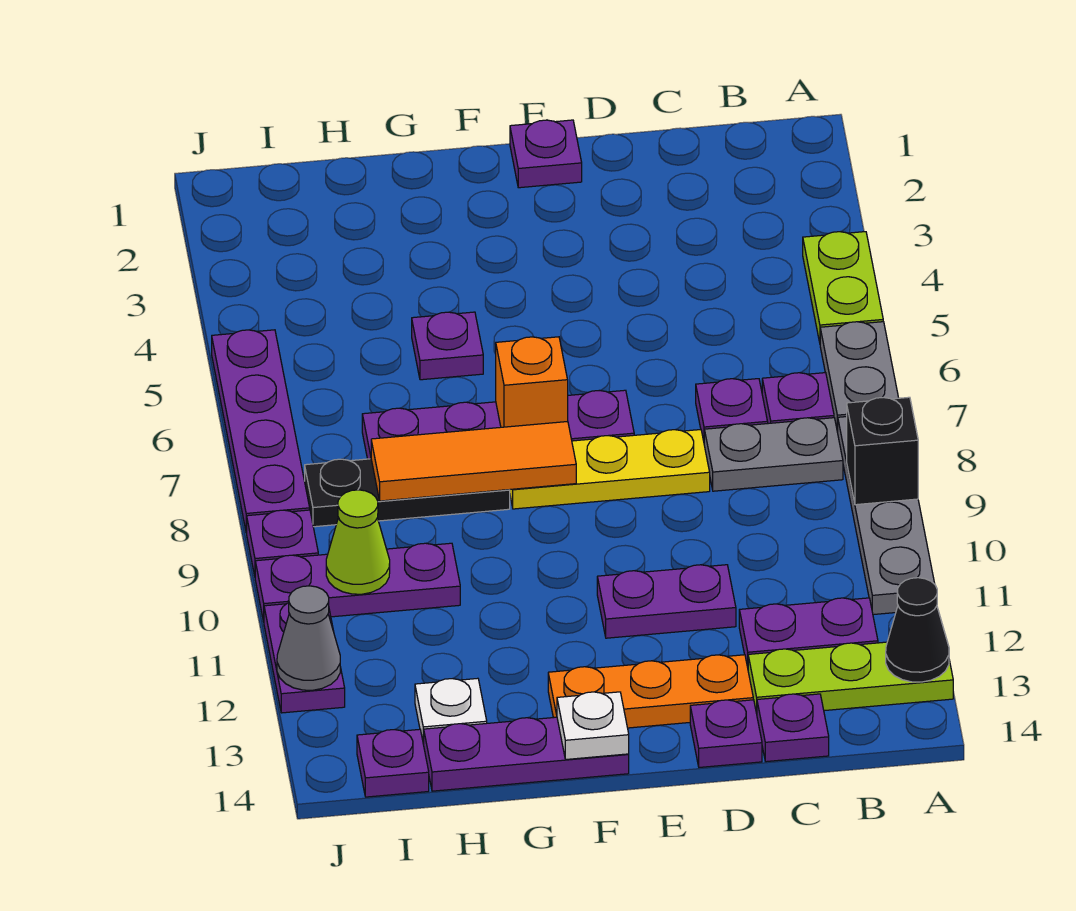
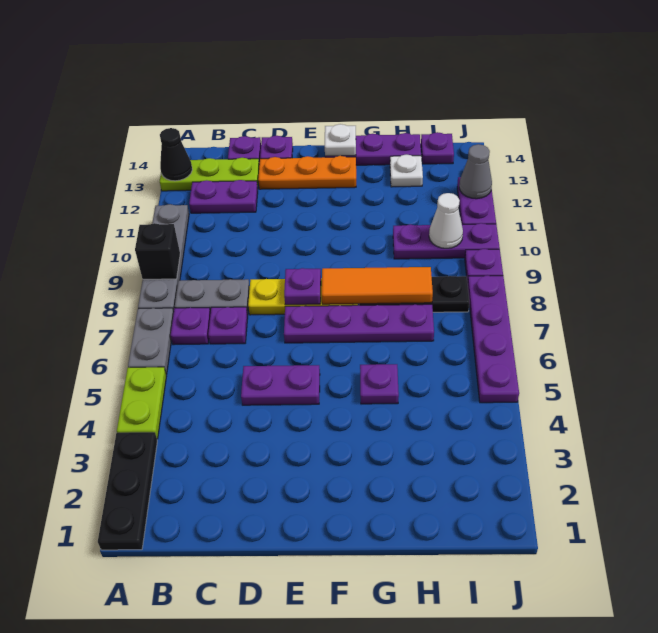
none -> black 1x3 plate [98,432,157,550]
purple 1x2 plate [597,565,736,638] -> purple 1x2 plate moved to [241,365,320,405]
purple 1x1 plate [510,120,582,188] -> purple 1x1 plate moved to [284,268,321,305]
orange 1x1 brick [496,337,568,427] -> none
lime 1x1 cone [326,490,390,594] -> white 1x1 cone [429,193,463,248]

